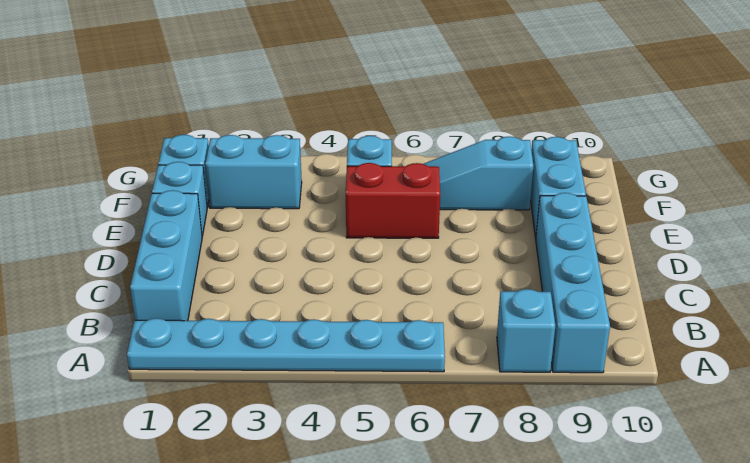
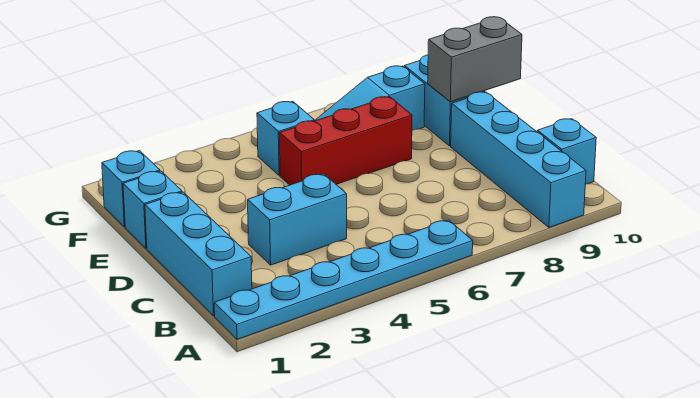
cyan 1x1 brick [497,289,555,372] -> cyan 1x1 brick moved to [537,119,596,184]
red 1x2 brick [346,163,440,238] -> red 1x3 brick [279,97,412,185]
none -> grey 1x2 brick [428,17,522,102]
cyan 1x2 brick [206,135,302,209] -> cyan 1x2 brick moved to [248,174,347,265]

